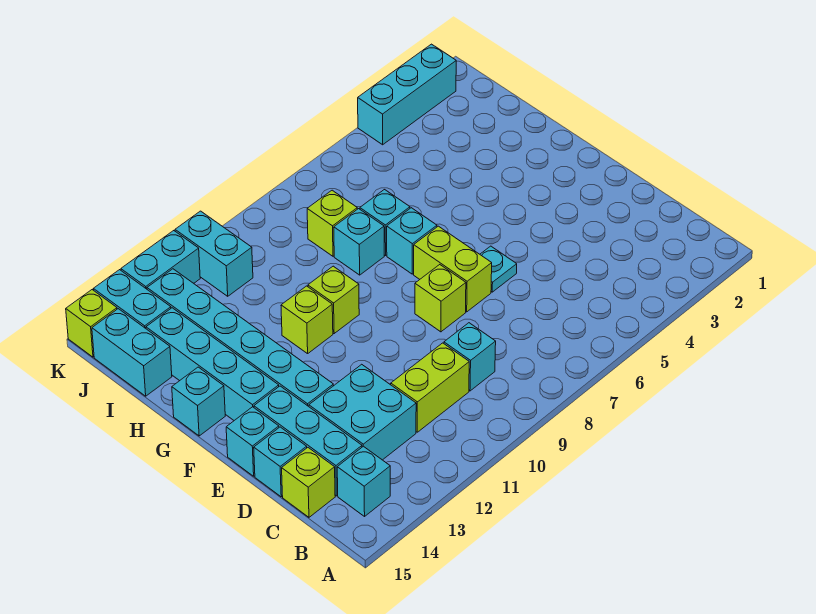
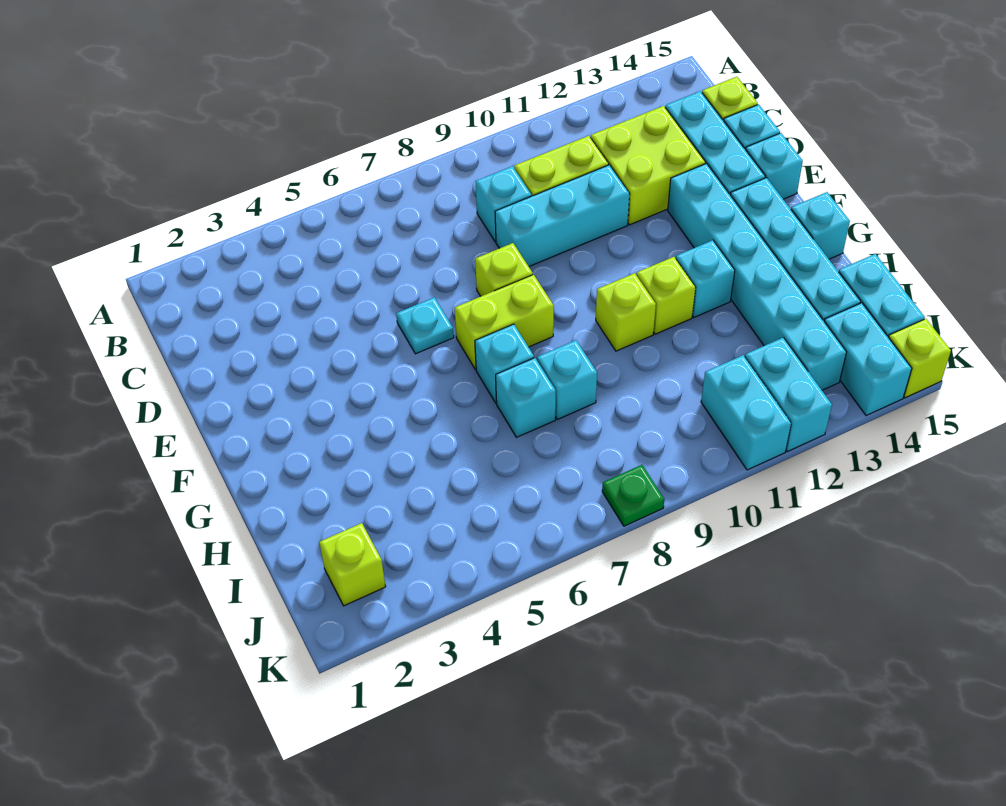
cyan 1x1 brick [337,446,390,516] -> cyan 1x1 brick moved to [676,240,735,317]
cyan 2x2 brick [309,364,416,460] -> lime 2x2 brick [591,106,706,225]
lime 1x2 brick [414,226,492,312] -> lime 1x2 brick turned to [455,275,554,370]
lime 1x1 brick [307,190,357,256] -> lime 1x1 brick moved to [319,523,386,606]
cyan 1x3 brick [358,44,456,145] -> cyan 1x3 brick moved to [495,165,630,266]
none -> green 1x1 plate [602,465,664,526]
cyan 1x2 brick [121,231,200,289] -> cyan 1x2 brick turned to [745,337,832,452]

